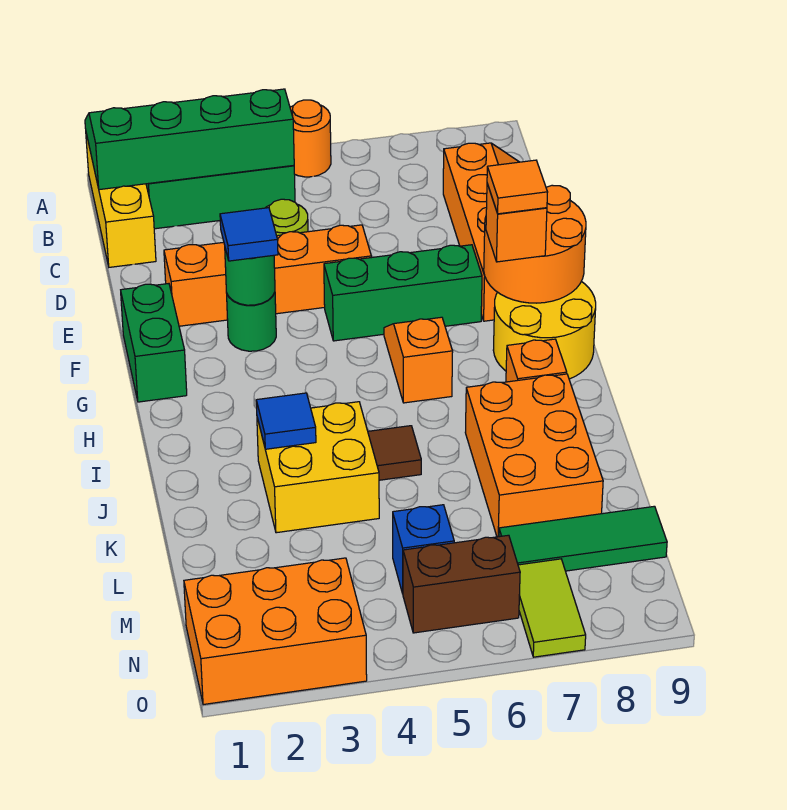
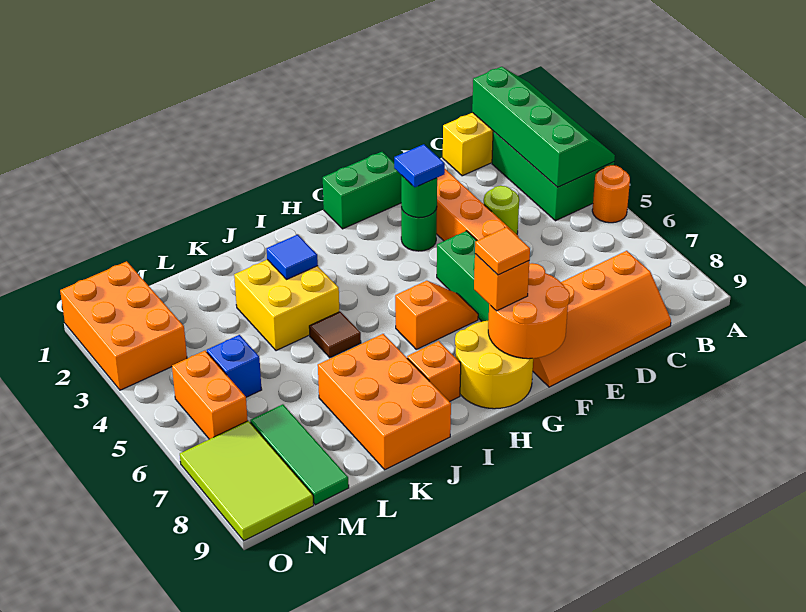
orange 2x3 brick [465,374,603,537] -> orange 2x3 brick turned to [318,334,451,470]
brown 1x2 brick [403,535,520,633] -> orange 1x2 brick [172,351,248,439]
lime 1x2 tile [518,559,586,657] -> lime 2x3 tile [180,421,314,541]

